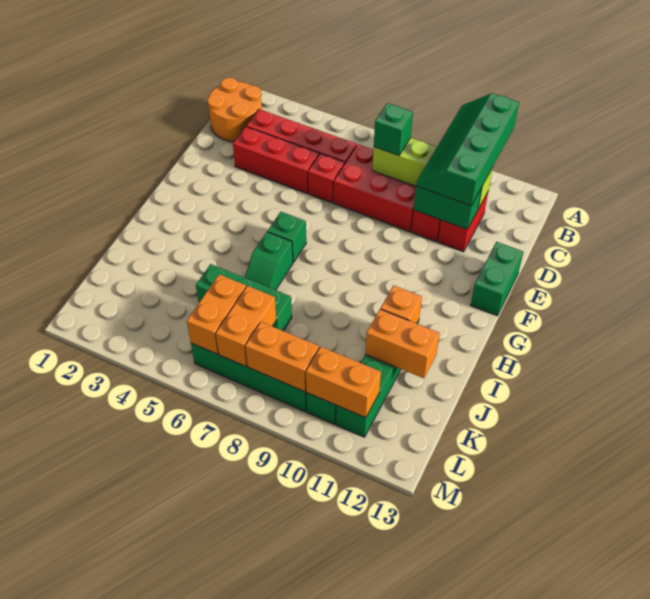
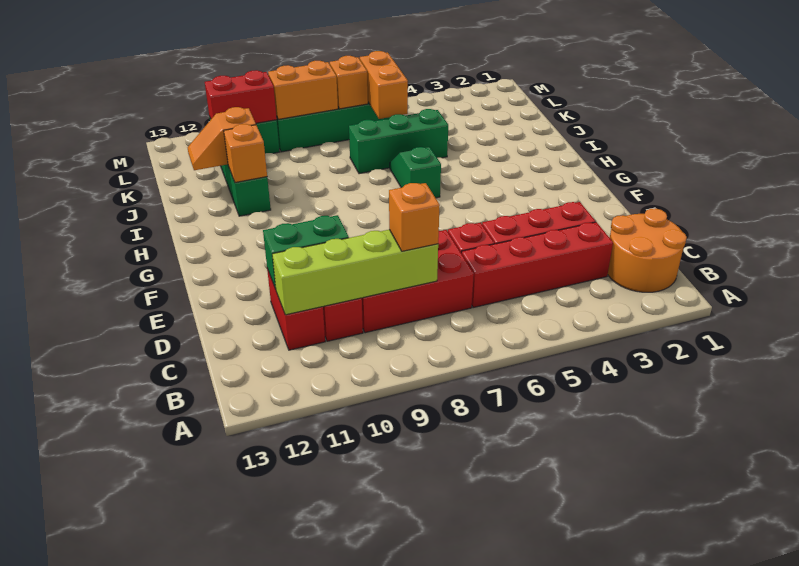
green 2x4 slope [416,93,519,206] -> none
green 1x1 brick [374,103,413,155] -> orange 1x1 brick [389,183,440,251]
green 1x2 brick [471,242,523,316] -> none
green 1x1 brick [267,212,306,263] -> none
orange 1x2 brick [365,309,440,378] -> orange 1x2 slope [188,107,256,170]
orange 1x2 brick [216,286,276,366] -> orange 1x1 brick [330,56,368,109]
orange 1x2 brick [306,347,381,418] -> red 1x2 brick [205,70,277,123]

